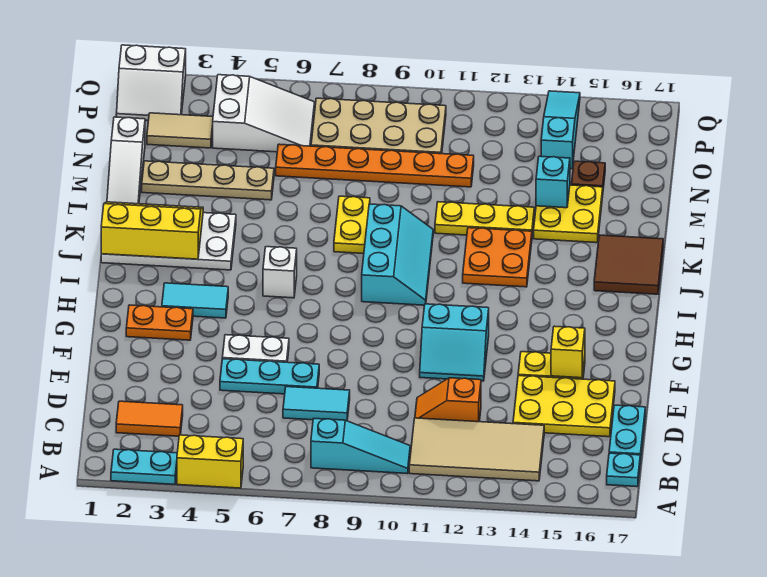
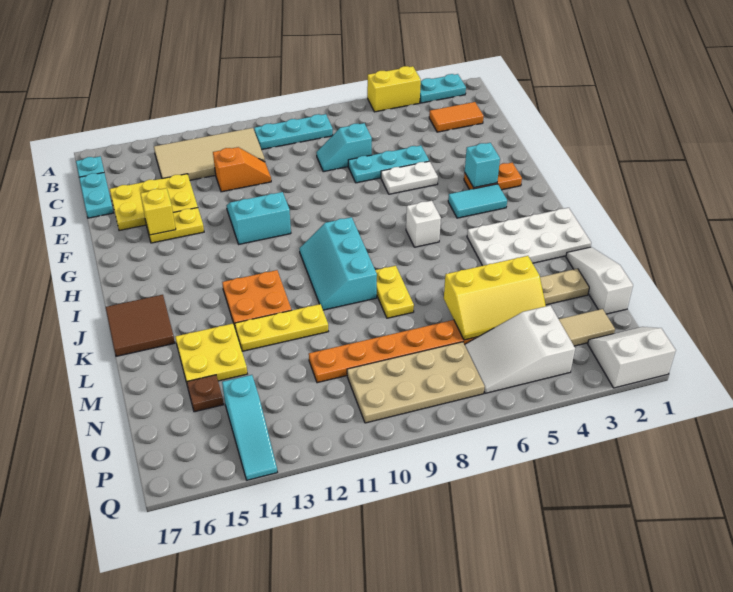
cyan 1x3 slope [311,419,410,474] -> cyan 1x3 plate [254,114,333,150]
cyan 1x2 tile [283,387,350,421] -> cyan 1x2 slope [316,123,372,172]
yellow 2x3 slope [101,202,203,259] -> yellow 2x3 slope moved to [444,256,546,340]
cyan 1x1 brick [536,156,570,208] -> cyan 1x1 brick moved to [465,143,500,188]

